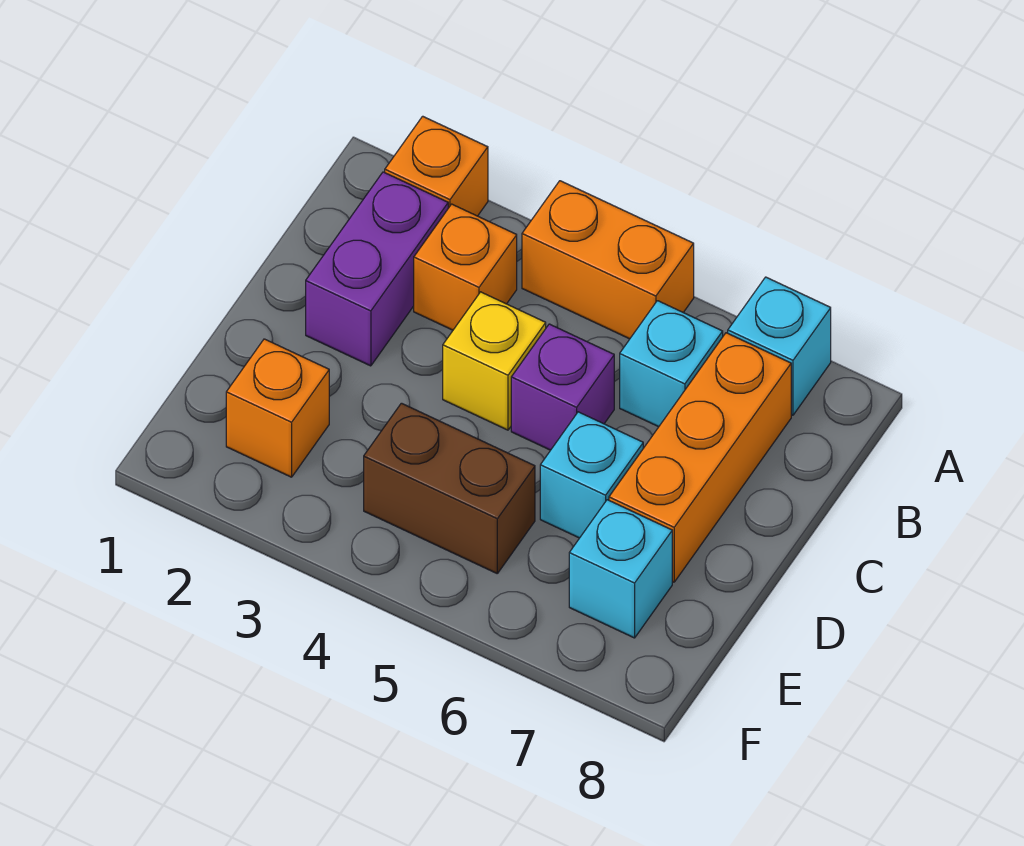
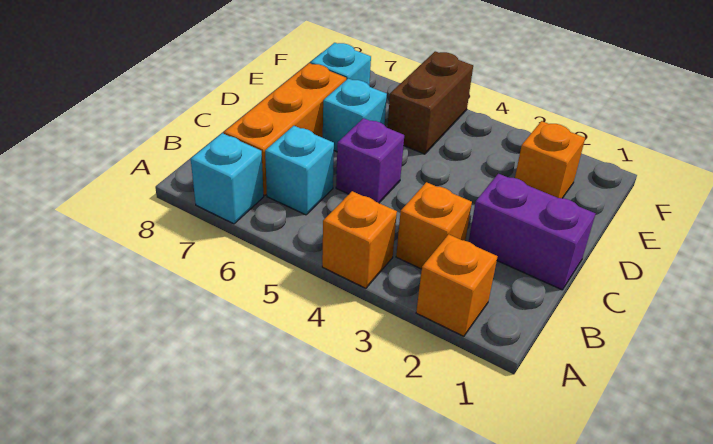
orange 1x2 brick [522,181,694,339] -> orange 1x1 brick [322,191,397,288]
purple 1x2 brick [306,172,448,366] -> purple 1x2 brick turned to [469,174,596,290]
yellow 1x1 brick [443,292,546,430] -> none
brown 1x2 brick [364,403,535,573] -> brown 1x2 brick turned to [387,51,473,154]

